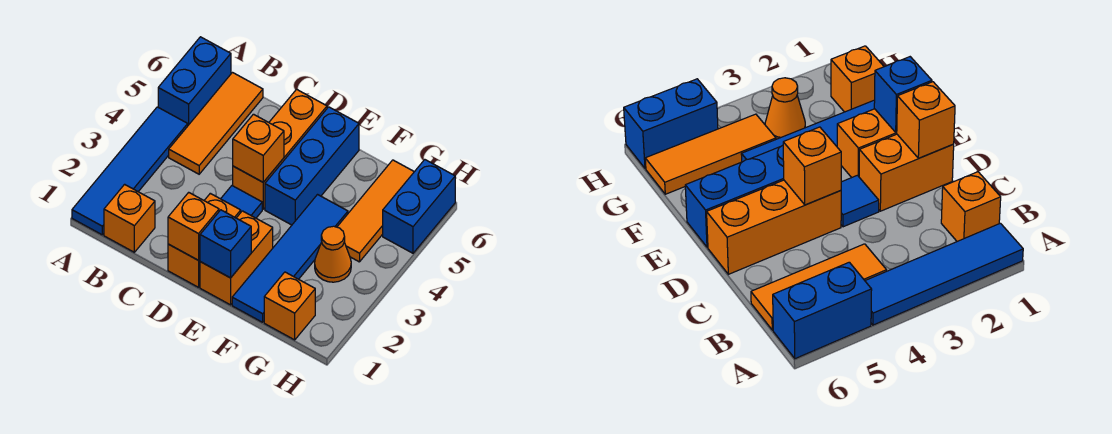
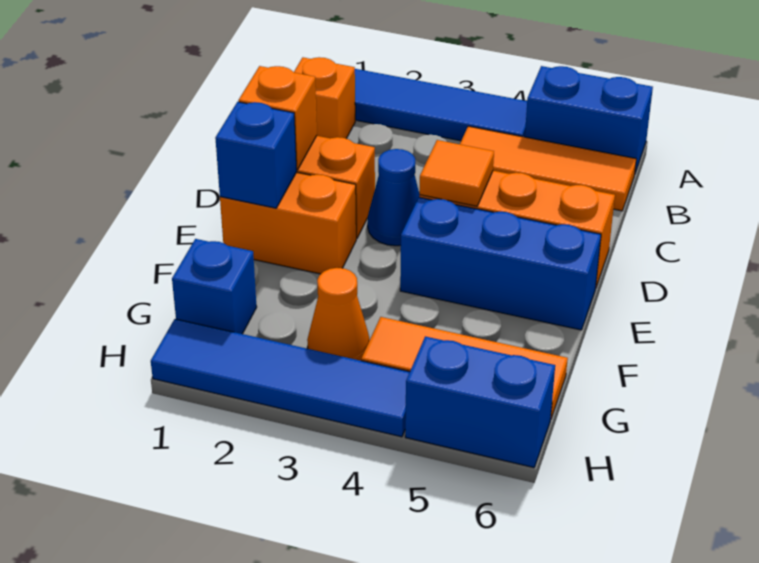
blue 1x1 tile [221,186,262,218] -> blue 1x1 cone [367,149,420,246]
orange 1x1 brick [233,114,284,182] -> orange 1x1 tile [420,140,494,206]
blue 1x4 tile [232,195,348,322] -> blue 1x4 tile moved to [151,319,410,437]
orange 1x1 brick [264,272,315,340] -> blue 1x1 brick [172,239,257,334]

